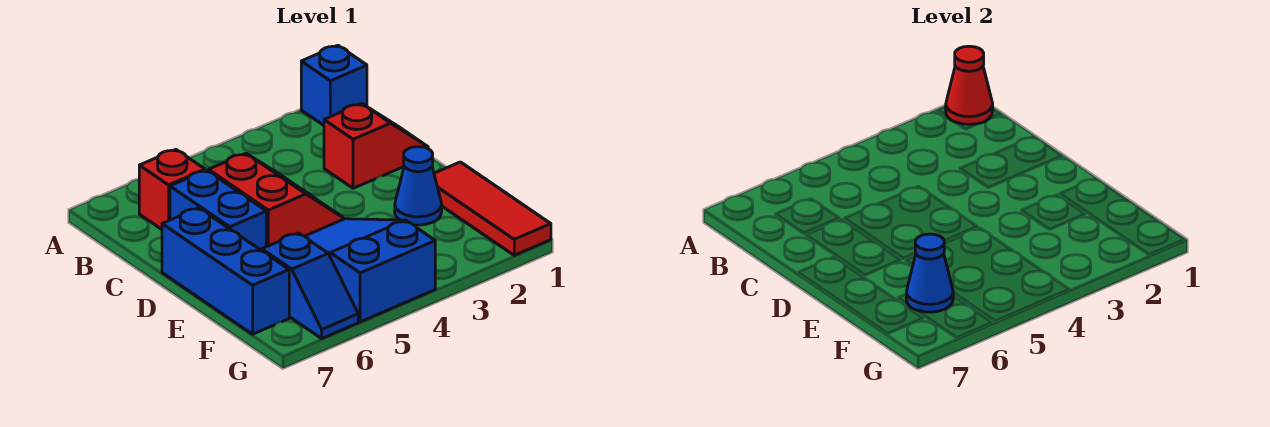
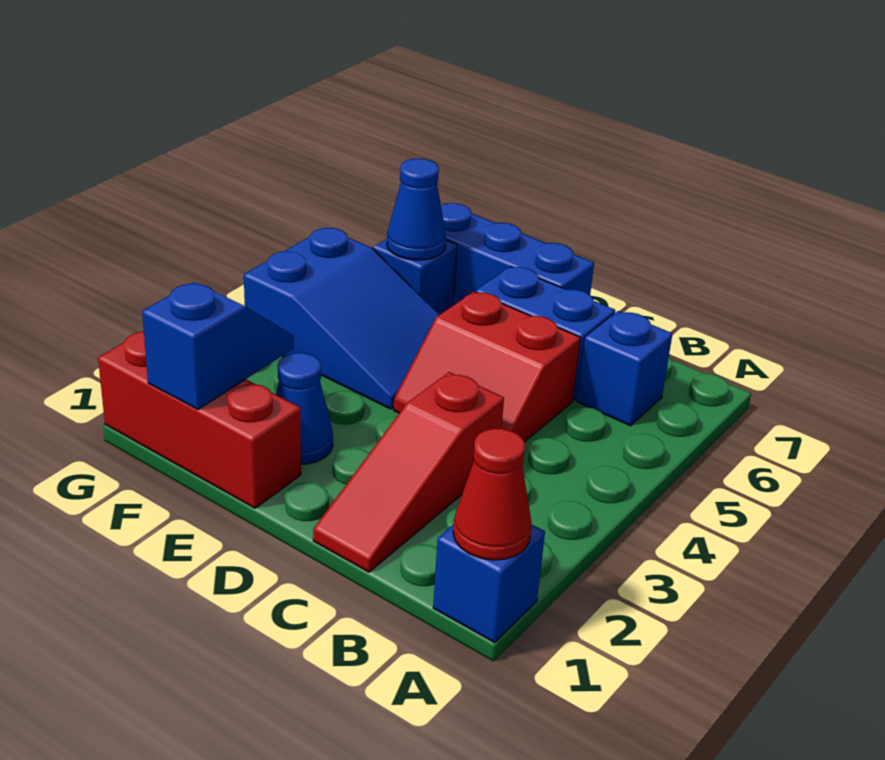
red 1x1 brick [139,150,205,229] -> blue 1x1 brick [577,311,672,426]
red 1x2 slope [324,103,428,188] -> red 1x3 slope [313,372,504,572]
red 1x3 tile [434,162,551,255] -> red 1x3 brick [98,331,301,508]
none -> blue 1x2 slope [142,282,294,410]

